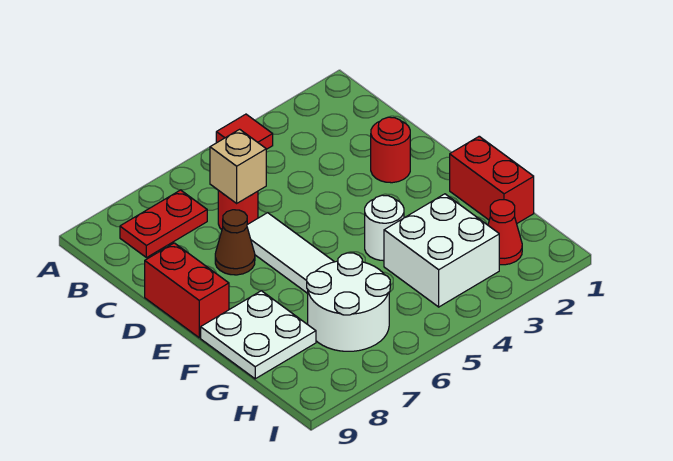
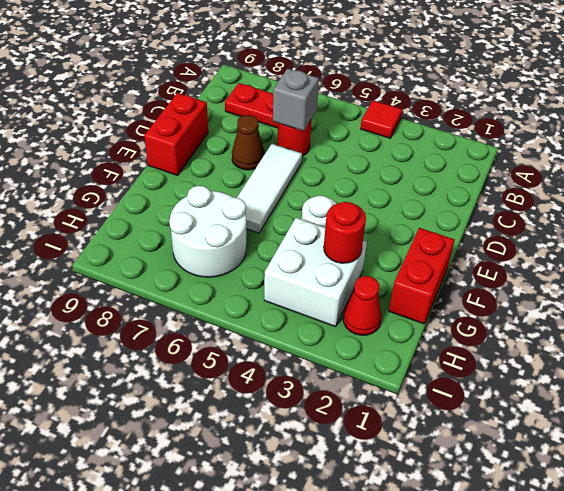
tan 1x1 brick [210,129,266,203] -> grey 1x1 brick [273,69,319,131]
red 1x1 round brick [371,117,410,183] -> red 1x1 round brick moved to [324,202,366,263]
white 2x2 plate [201,291,316,379] -> none

